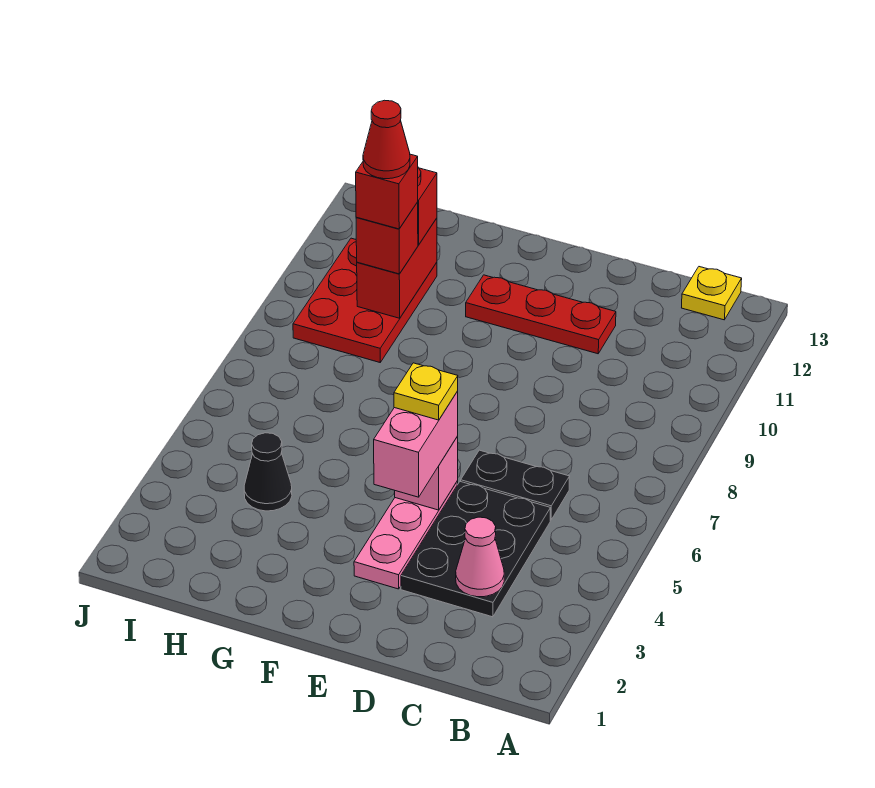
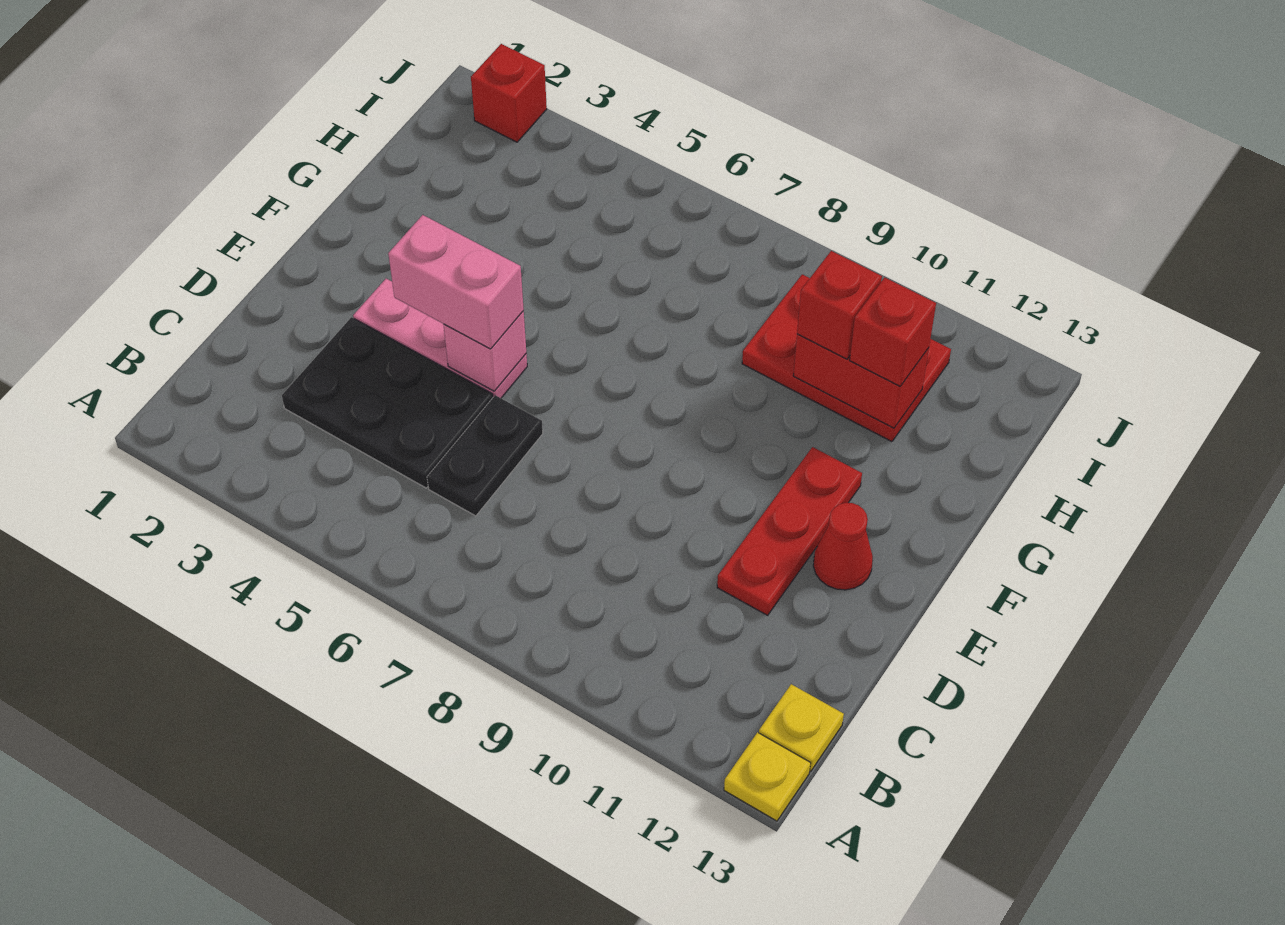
pink 1x1 cone [456,517,504,597] -> none
yellow 1x1 plate [394,363,458,420] -> yellow 1x1 plate moved to [724,732,811,821]
black 1x1 cone [244,433,292,511] -> none
red 1x1 brick [356,154,418,229] -> red 1x1 brick moved to [471,44,547,142]
red 1x1 cone [363,100,410,179] -> red 1x1 cone moved to [813,503,873,590]

